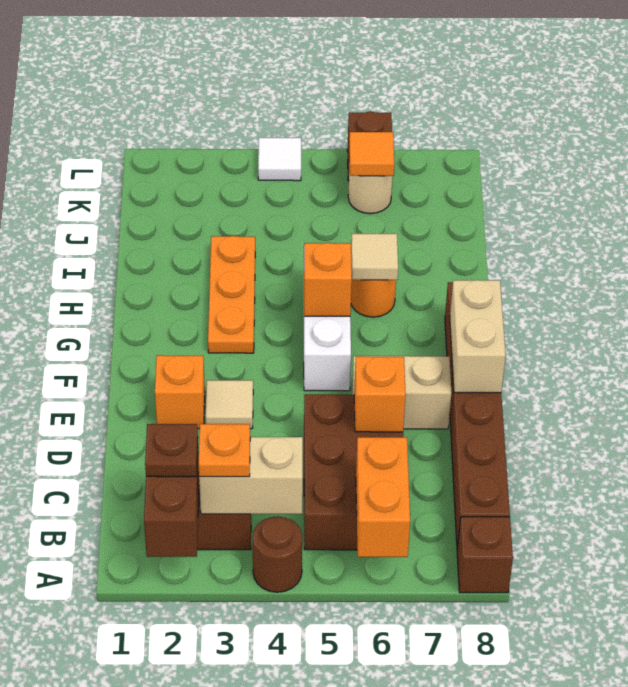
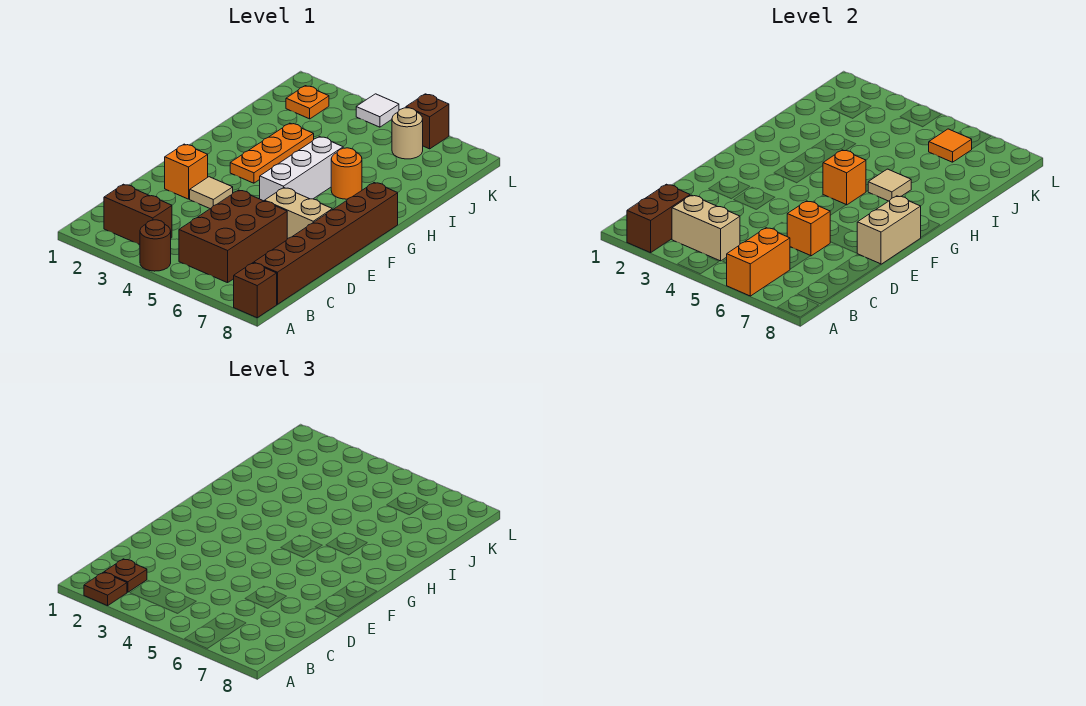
none -> brown 1x1 plate [84,572,127,606]
orange 1x1 plate [199,424,250,477] -> orange 1x1 plate moved to [286,86,329,119]

